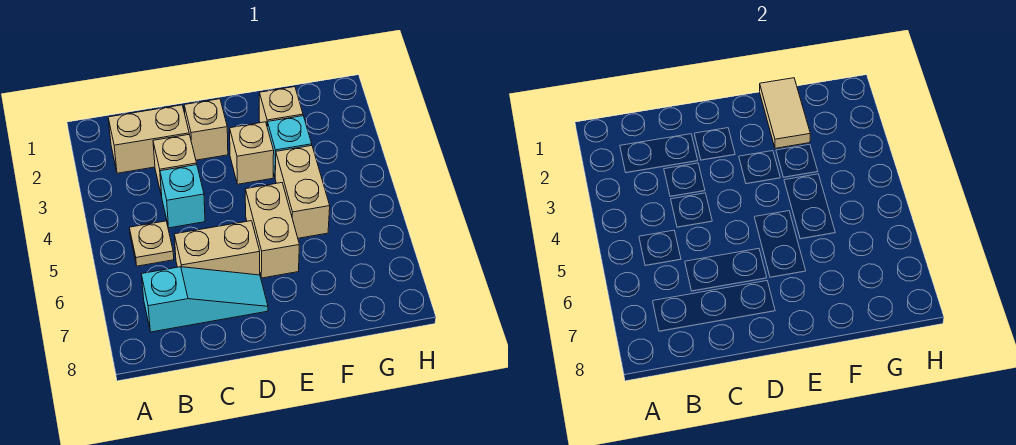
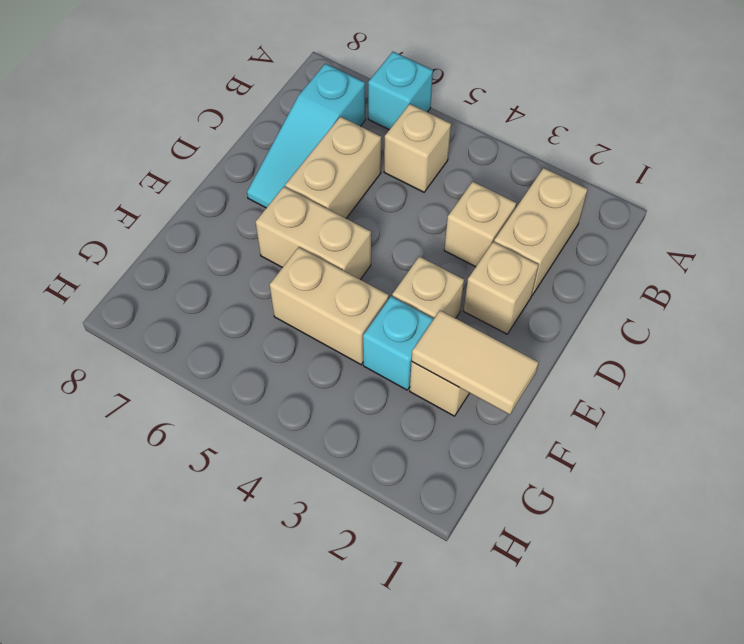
tan 1x1 plate [130,221,174,266] -> tan 1x1 brick [384,104,451,192]
cyan 1x1 brick [160,165,205,228] -> cyan 1x1 brick moved to [368,52,433,130]

